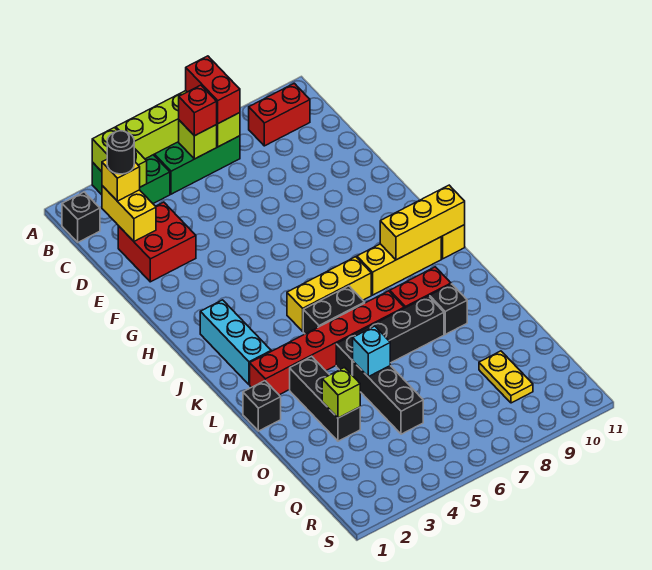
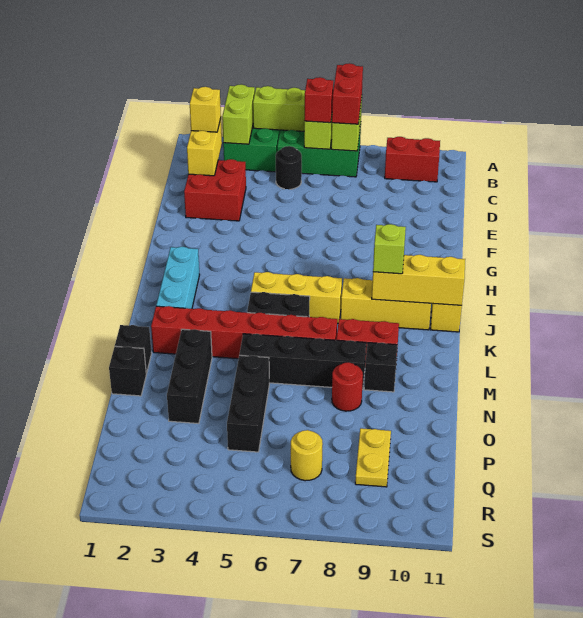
black 1x1 brick [62,192,100,242] -> black 1x1 brick moved to [109,346,146,396]
black 1x1 round brick [107,131,134,174] -> black 1x1 round brick moved to [276,146,302,189]
cyan 1x1 brick [353,326,390,377] -> none
none -> red 1x1 round brick [332,362,363,411]
lime 1x1 brick [322,368,360,418] -> lime 1x1 brick moved to [373,224,406,274]
none -> yellow 1x1 round brick [291,430,323,481]

